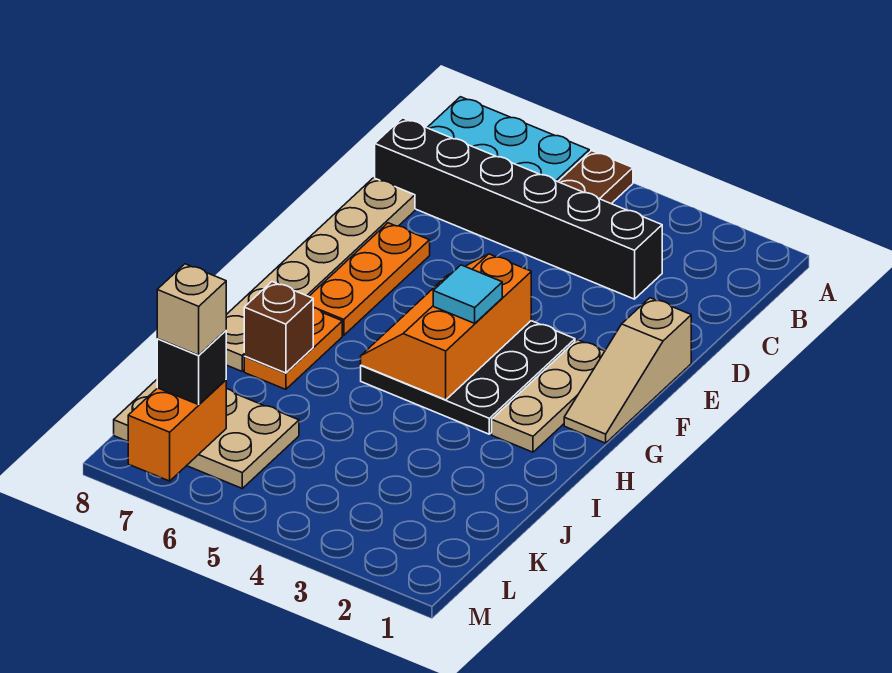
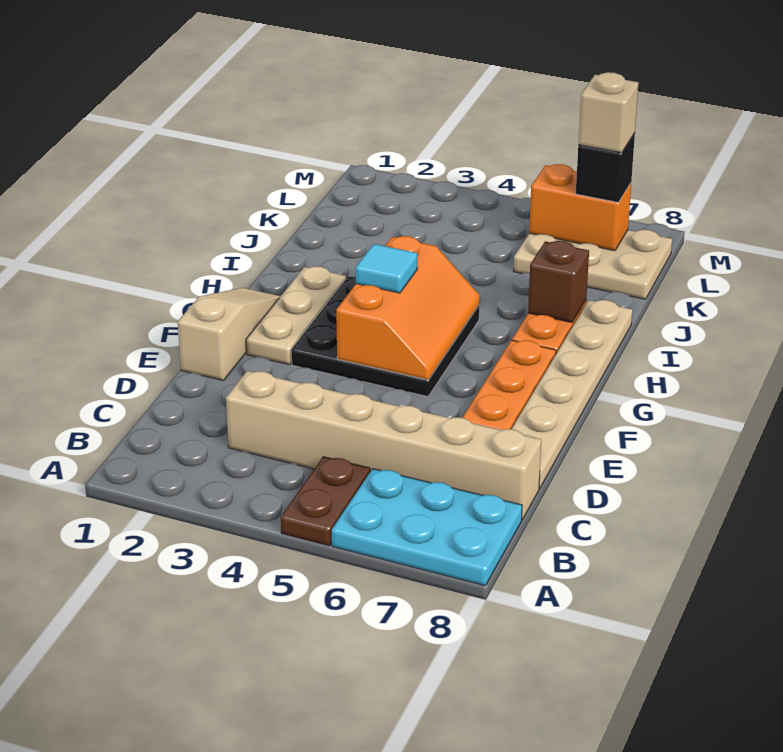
black 1x6 brick [375,118,662,299] -> tan 1x6 brick [226,371,541,520]
orange 1x2 brick [128,380,226,481] -> orange 1x2 brick turned to [529,164,631,251]

